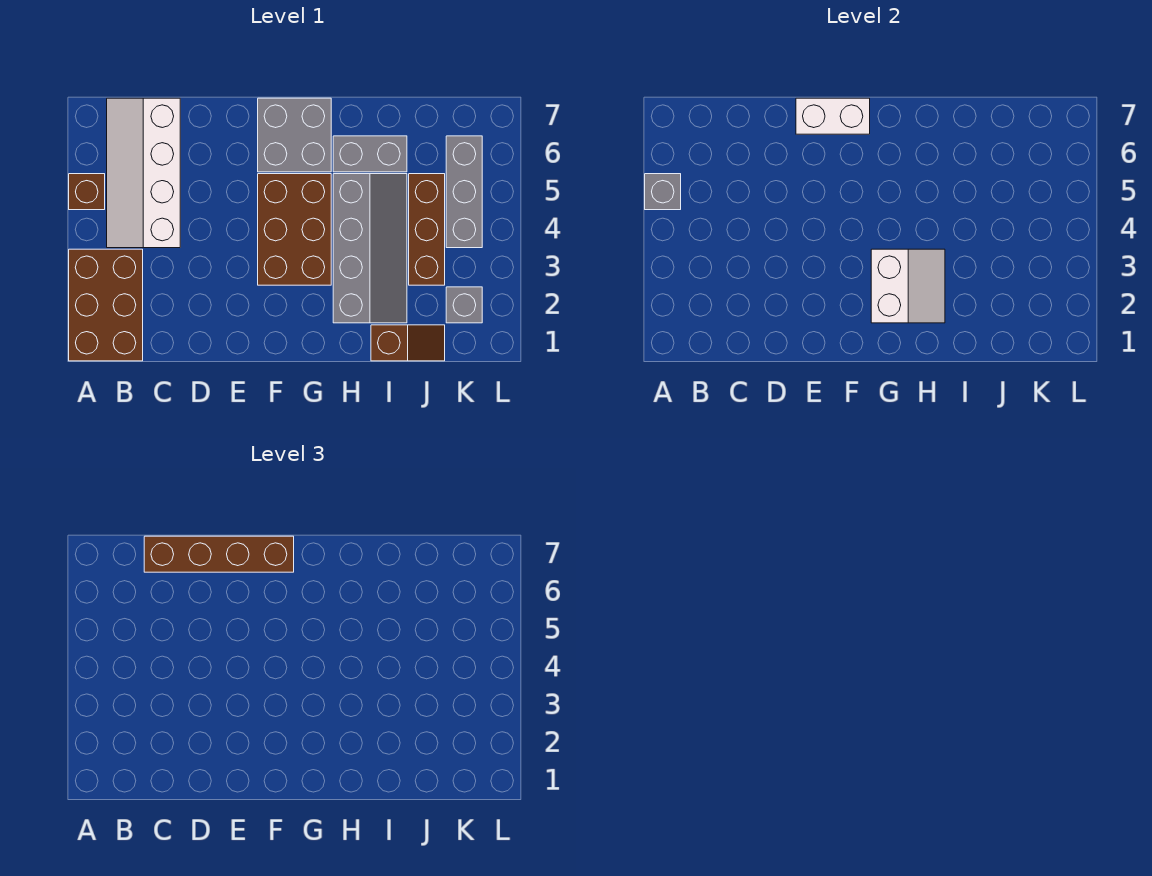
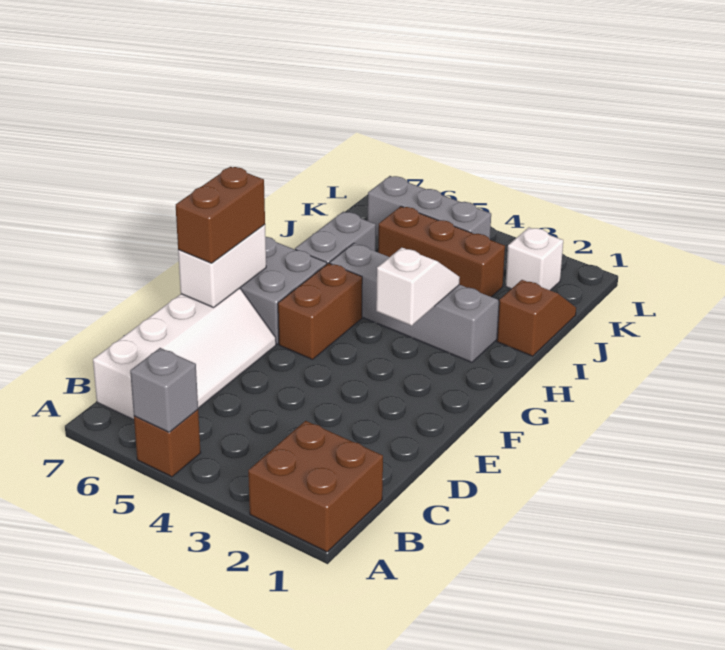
brown 2x3 brick [69,249,143,361] -> brown 2x2 brick [248,421,383,552]
white 2x4 slope [107,98,180,248] -> white 2x4 slope turned to [93,288,276,420]
brown 1x4 brick [144,536,294,572] -> brown 1x2 brick [176,167,265,263]
brown 2x3 brick [258,174,331,285] -> brown 1x2 brick [278,263,362,360]
white 2x2 slope [871,249,945,323] -> white 1x2 slope [376,248,460,326]
grey 1x1 brick [446,287,482,323] -> white 1x1 brick [505,227,563,290]

